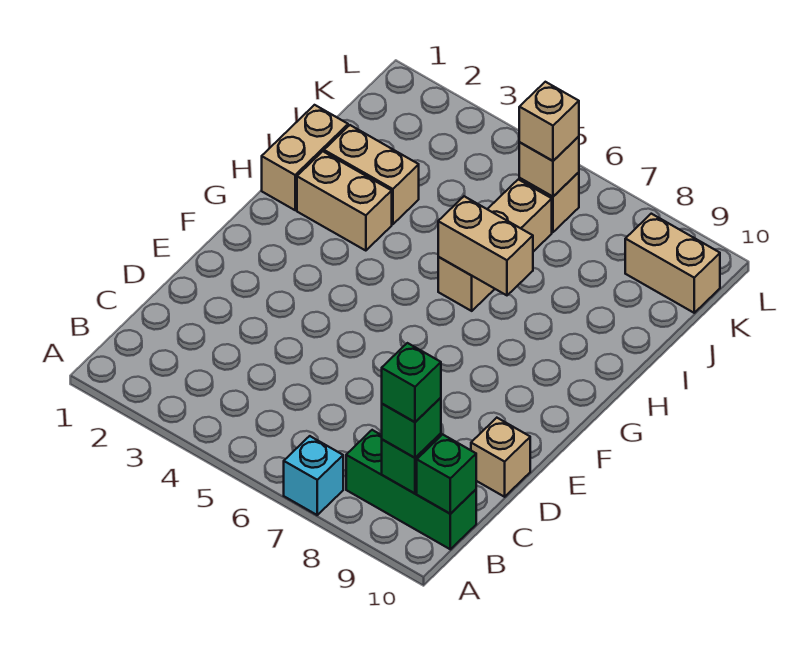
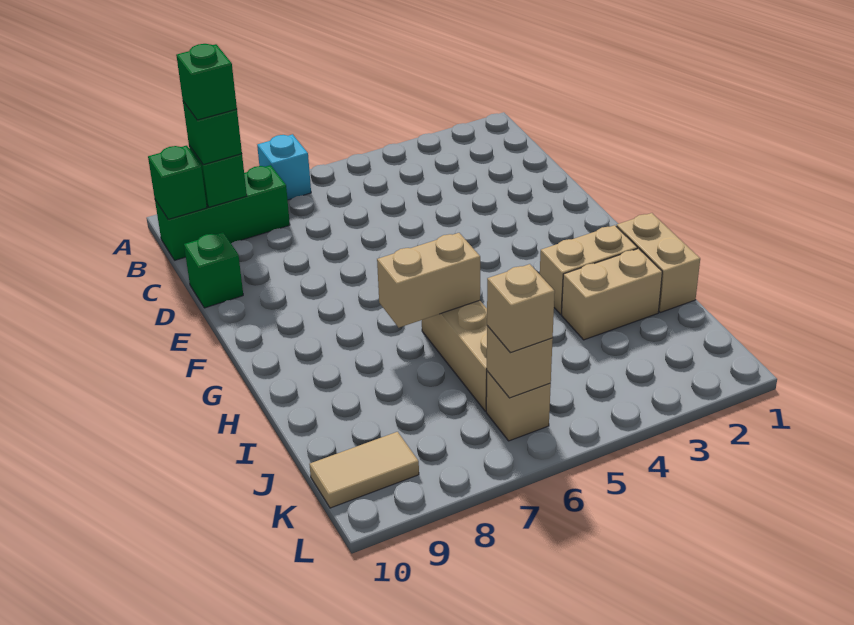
tan 1x1 brick [471,418,530,497] -> green 1x1 brick [184,232,243,308]
tan 1x2 brick [625,214,720,313] -> tan 1x2 tile [309,432,419,508]

